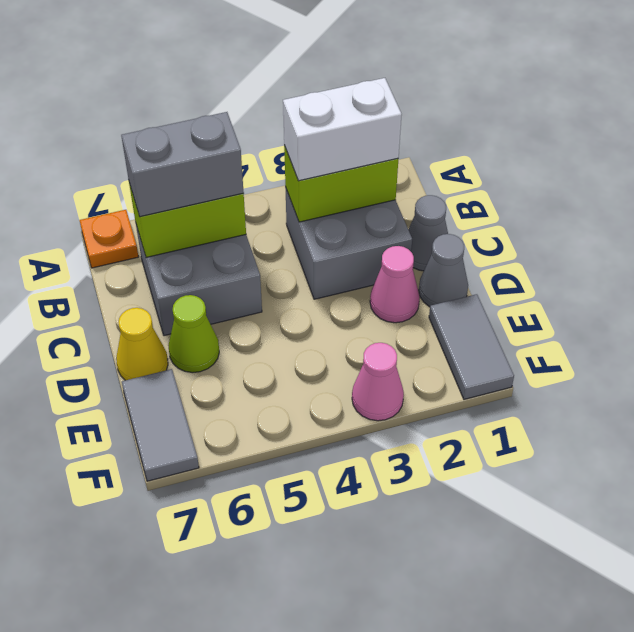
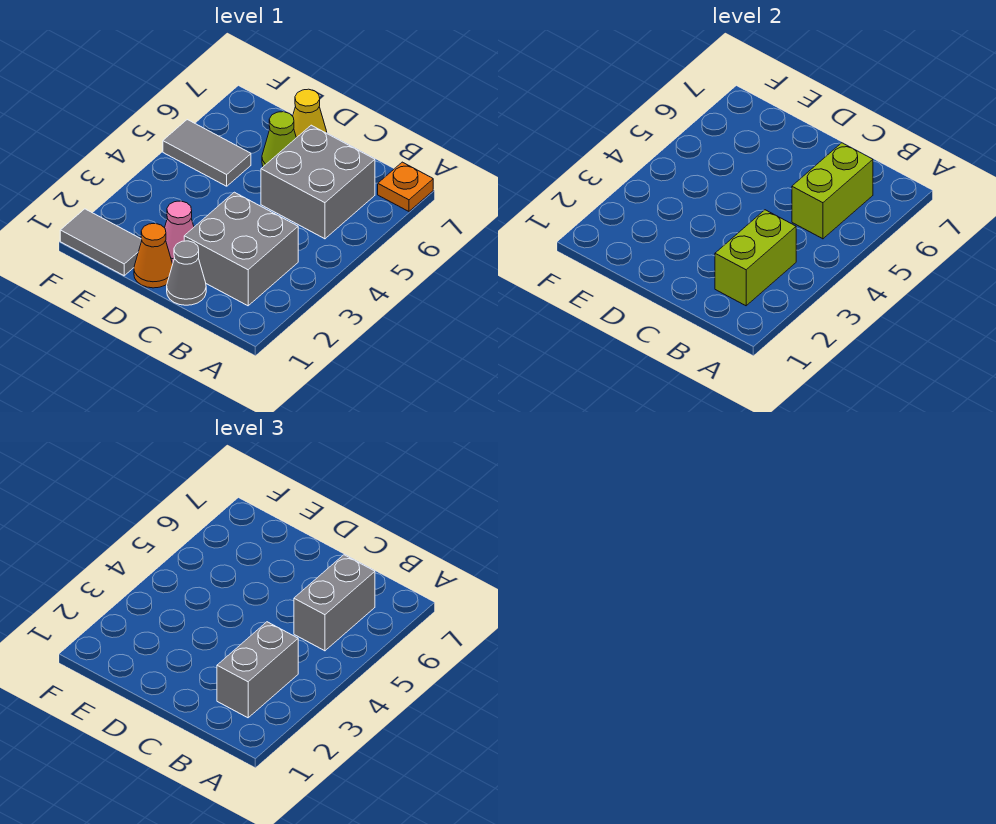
white 1x2 brick [283,78,402,181] -> grey 1x2 brick [217,622,298,718]
grey 1x1 cone [419,234,468,307] -> orange 1x1 cone [134,223,173,288]
grey 1x2 tile [122,369,199,481] -> grey 1x2 tile moved to [163,120,251,186]
pink 1x1 cone [352,343,404,421] -> none

